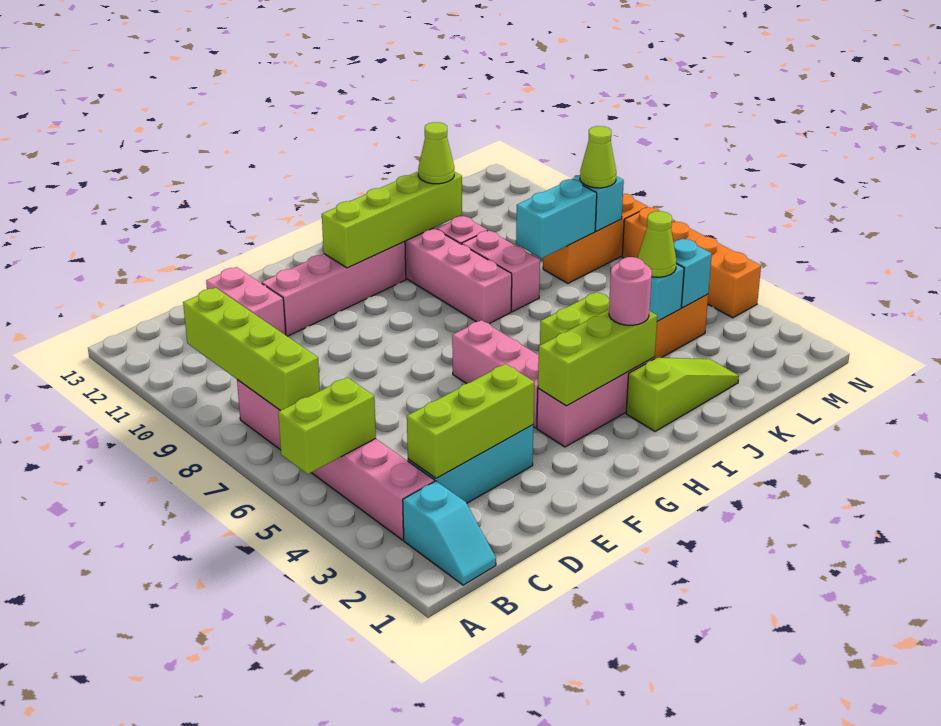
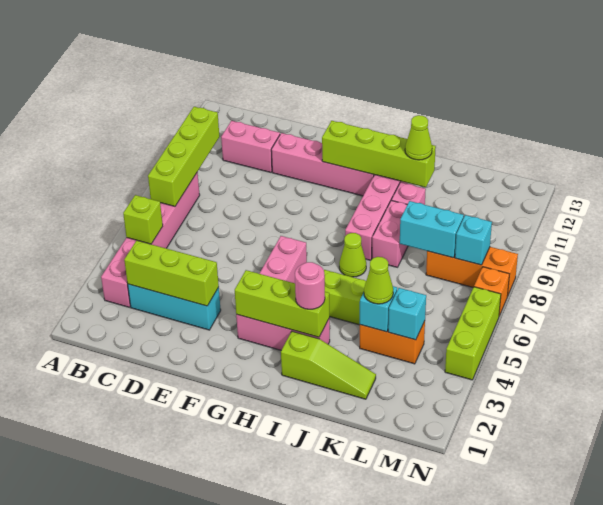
lime 1x2 brick [278,377,376,474] -> lime 1x1 brick [123,195,163,244]
cyan 1x2 slope [403,481,496,585] -> none
pink 1x2 brick [206,267,286,335] -> pink 1x2 brick turned to [221,121,280,172]
lime 1x1 cone [580,126,616,188] -> lime 1x1 cone moved to [339,233,366,277]
orange 1x3 brick [671,222,761,318] -> lime 1x3 brick [445,287,501,380]

